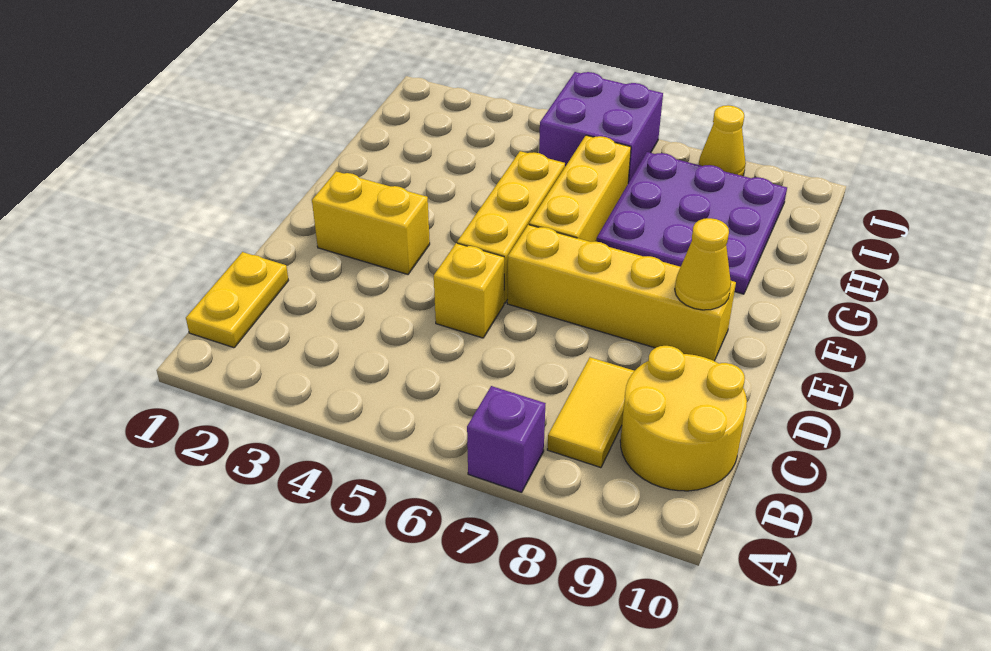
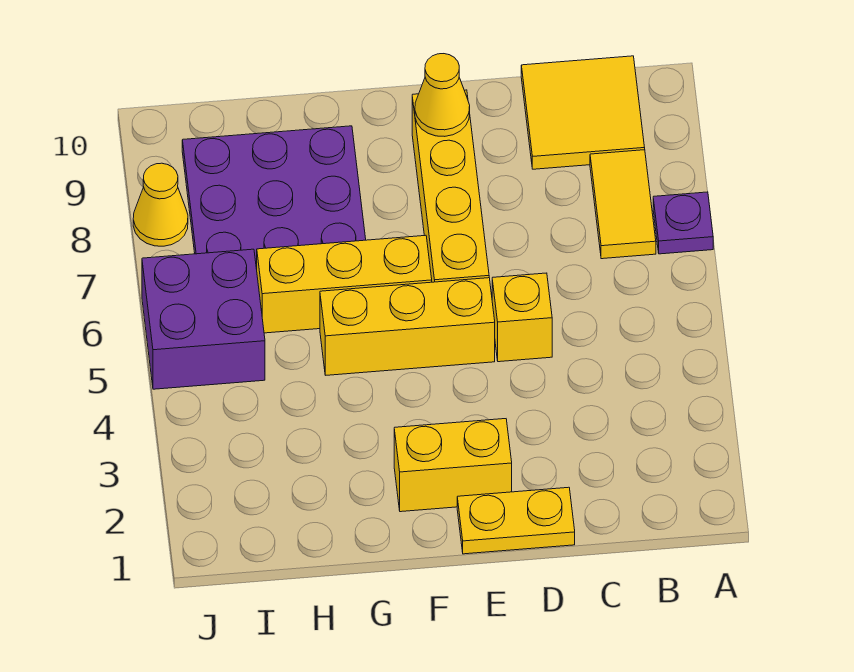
purple 1x1 brick [467,386,546,492] -> purple 1x1 plate [653,192,713,254]
yellow 1x2 plate [186,252,289,348] -> yellow 1x2 plate moved to [457,487,575,554]
yellow 1x2 tile [547,357,634,468] -> yellow 1x2 tile turned to [590,150,656,259]
yellow 2x2 round brick [620,346,747,491] -> yellow 2x2 tile [521,56,645,169]
yellow 1x2 brick [312,171,430,274] -> yellow 1x2 brick turned to [394,419,512,512]

